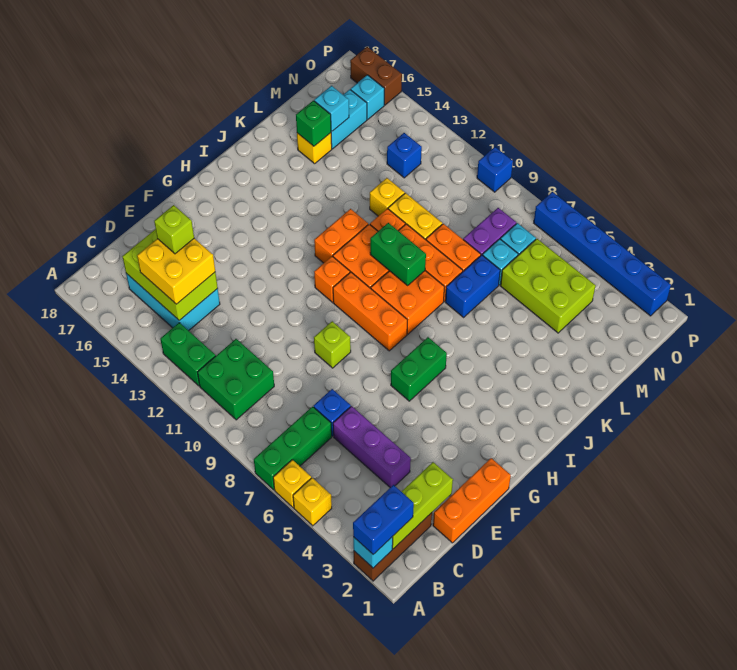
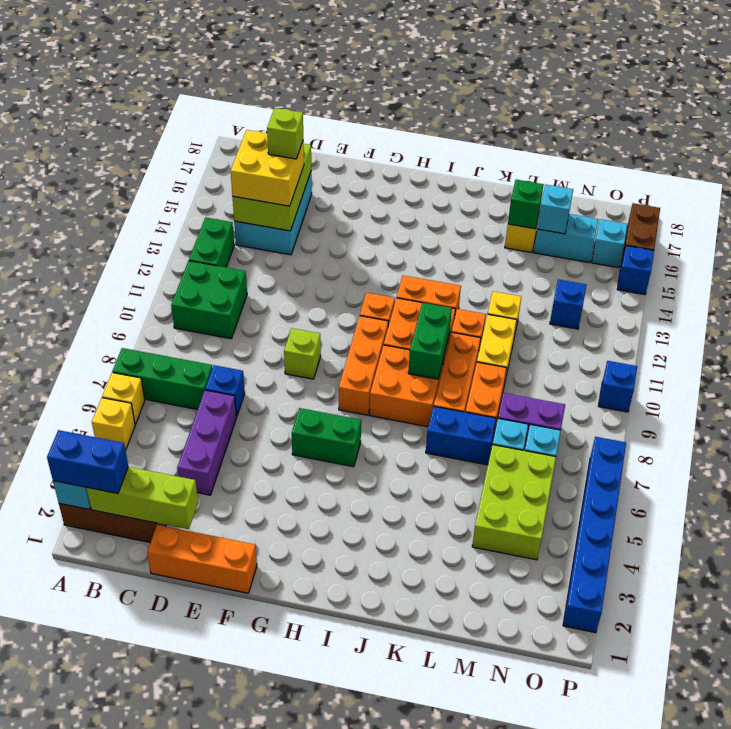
none -> blue 1x1 brick [617,246,654,295]

